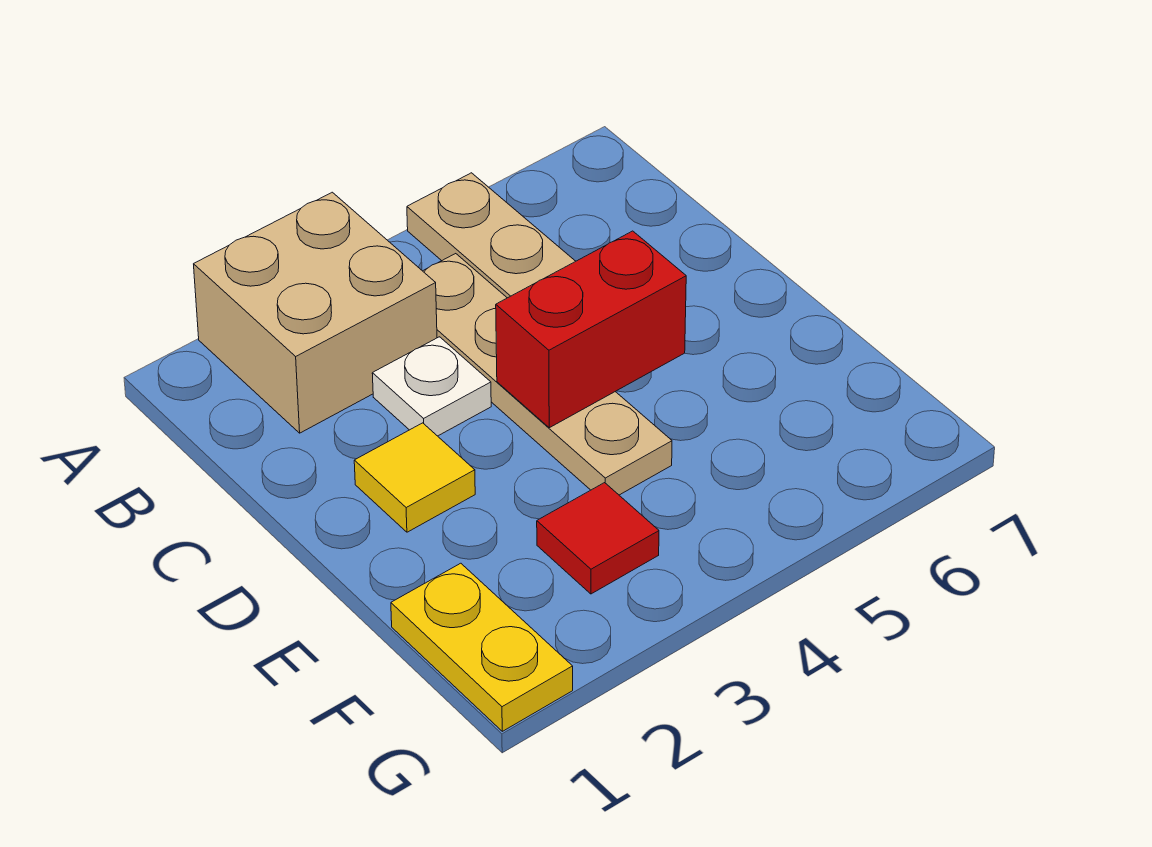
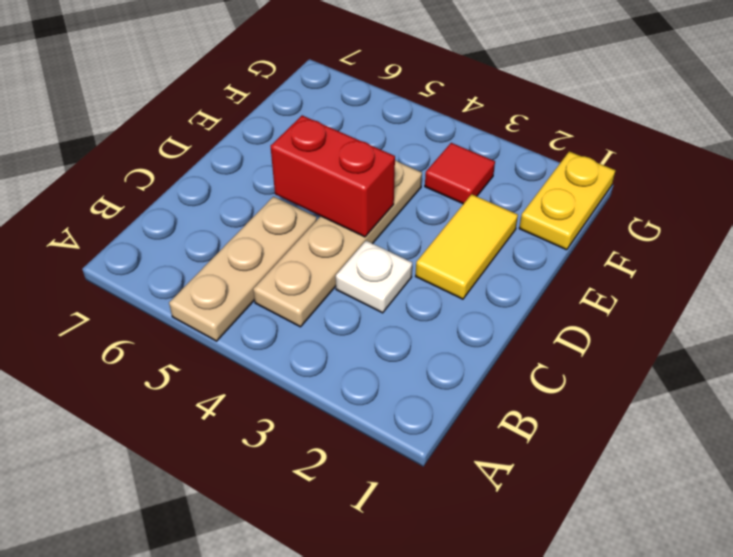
tan 2x2 brick [194,192,437,433] -> none
yellow 1x1 tile [354,423,475,532] -> yellow 1x2 tile [416,194,518,299]

